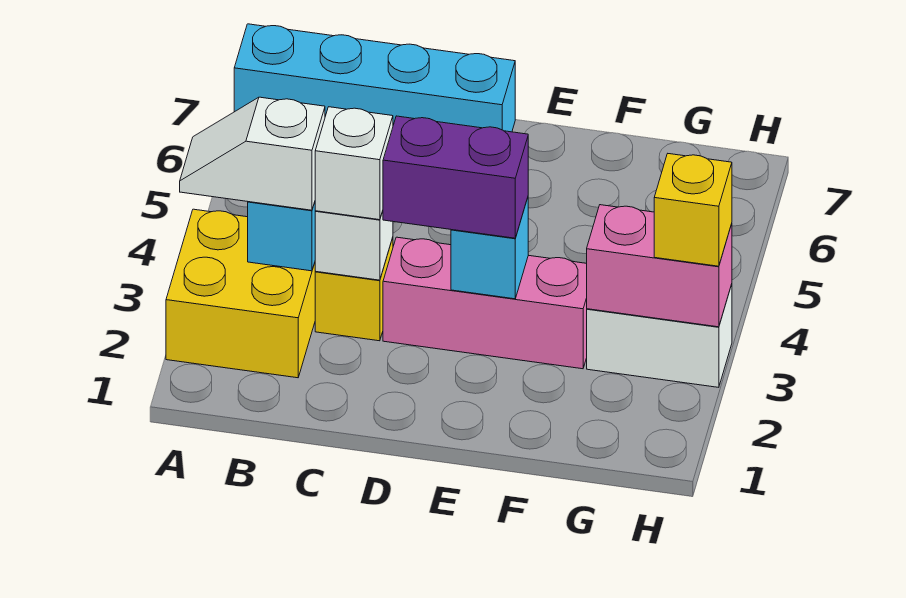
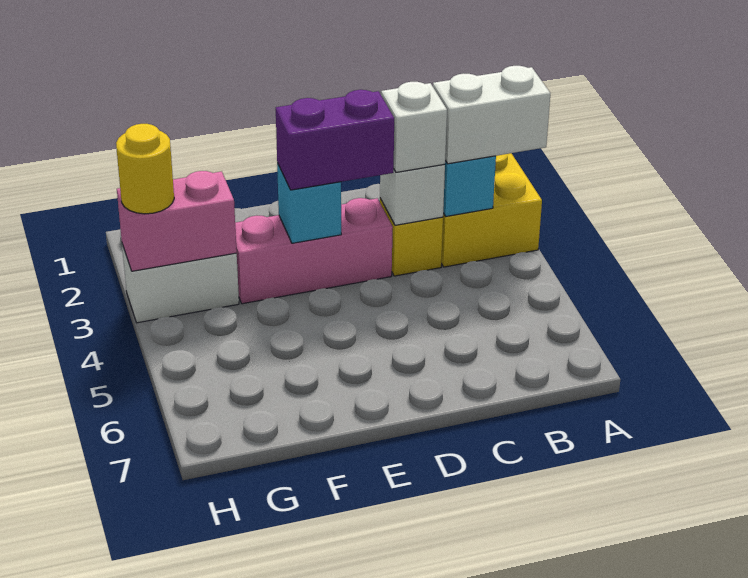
white 1x2 slope [180,97,325,210] -> white 1x2 brick [433,66,550,164]
cyan 1x4 brick [234,24,515,132] -> none
yellow 1x1 brick [654,154,732,266] -> yellow 1x1 round brick [116,124,174,214]

